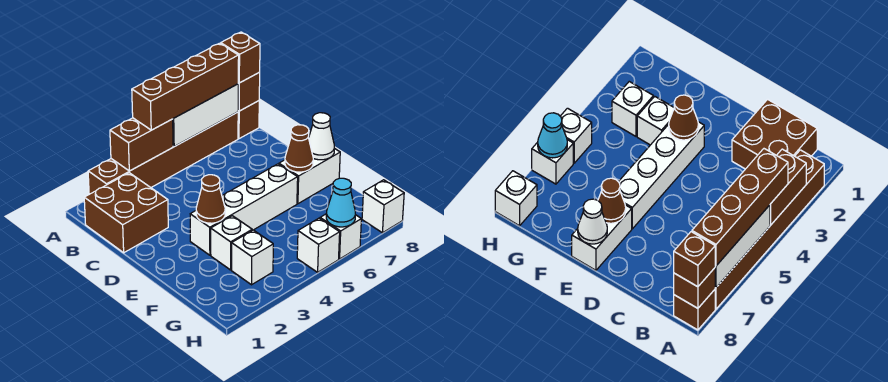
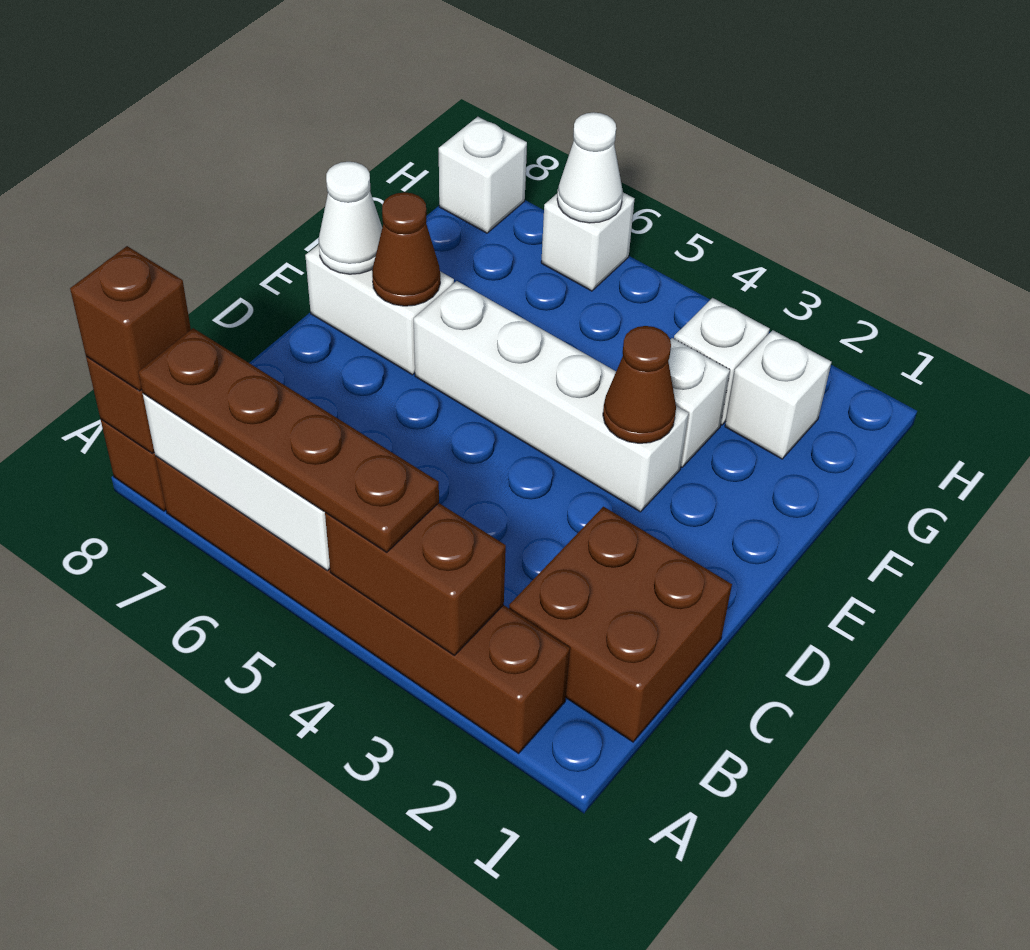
brown 1x4 brick [132,43,239,130] -> brown 1x4 plate [138,328,439,552]
white 1x1 brick [297,218,340,272] -> white 1x1 brick moved to [725,330,831,459]
cyan 1x1 cone [326,178,355,227] -> white 1x1 cone [557,112,623,223]

